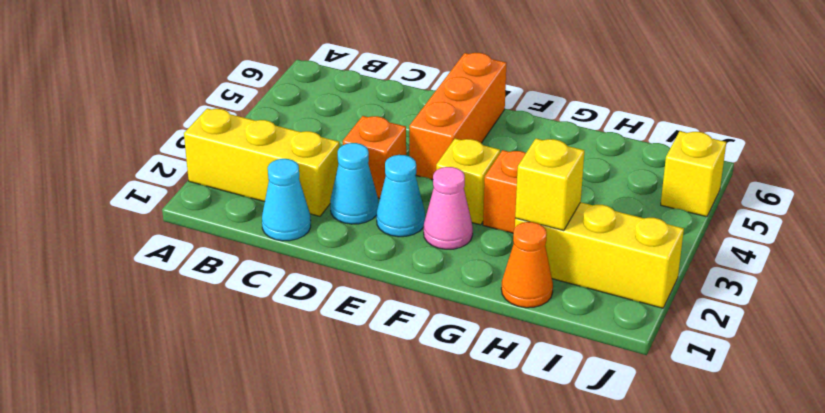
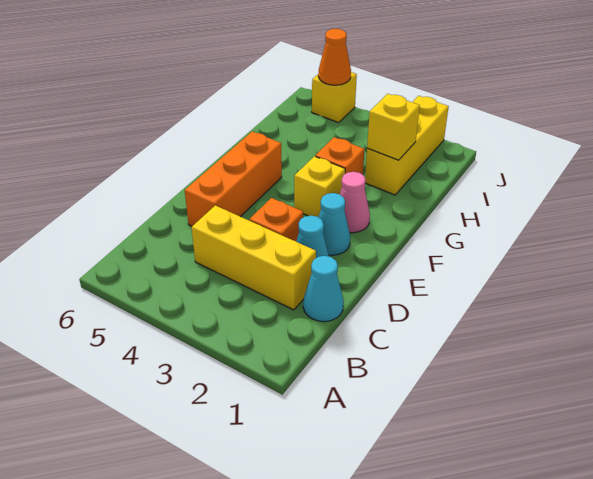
yellow 1x3 brick [184,108,339,216] -> yellow 1x3 brick turned to [191,205,316,310]
orange 1x3 brick [409,53,507,180] -> orange 1x3 brick turned to [185,131,282,226]
orange 1x1 cone [501,222,553,308] -> orange 1x1 cone moved to [318,29,351,85]

